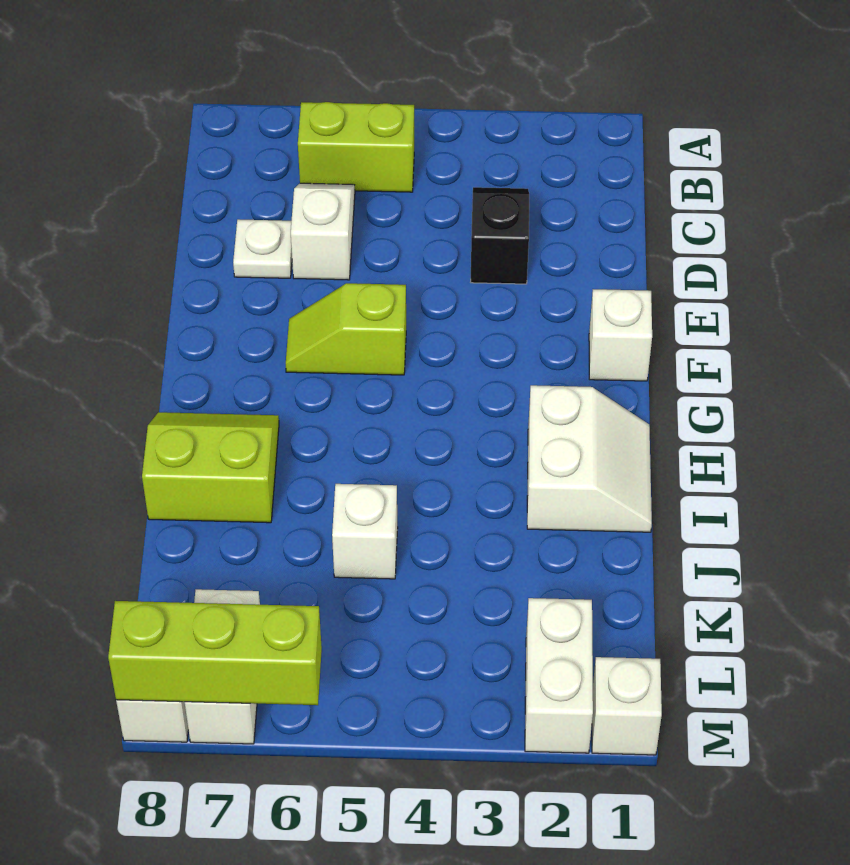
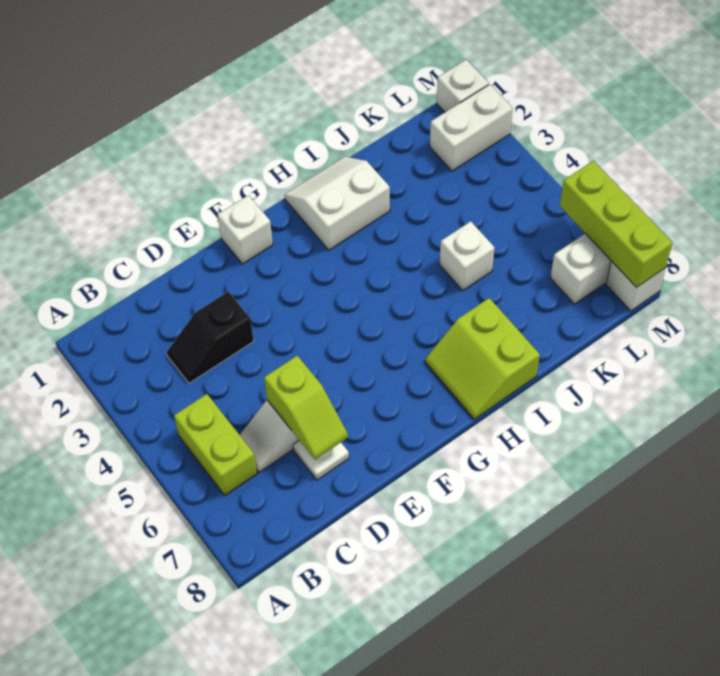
lime 1x2 slope [286,283,406,375] -> lime 1x2 slope moved to [264,356,348,460]

